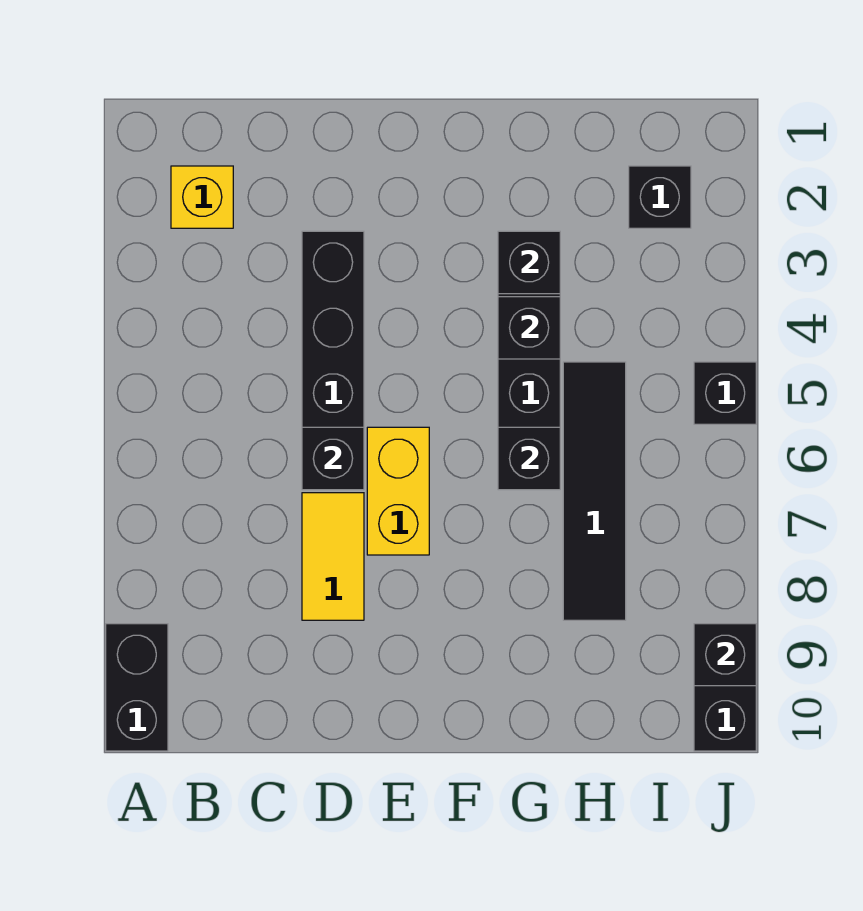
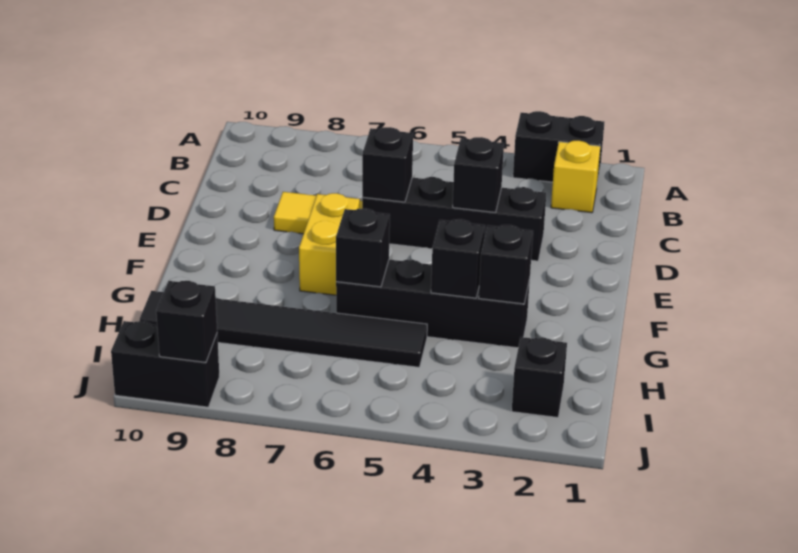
black 1x2 brick [106,624,168,751] -> black 1x2 brick moved to [513,111,604,183]
yellow 1x2 brick [367,427,429,555] -> yellow 1x2 brick turned to [299,193,360,295]
black 1x4 tile [563,362,626,620] -> black 1x6 tile [140,291,427,367]
black 1x1 brick [694,362,756,424] -> black 1x1 brick moved to [453,137,504,212]

